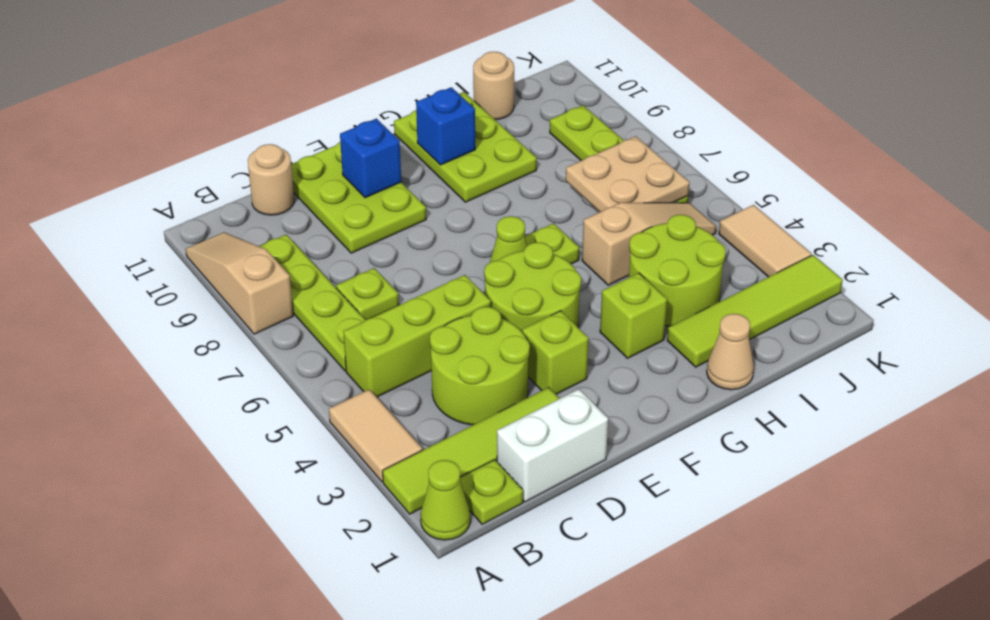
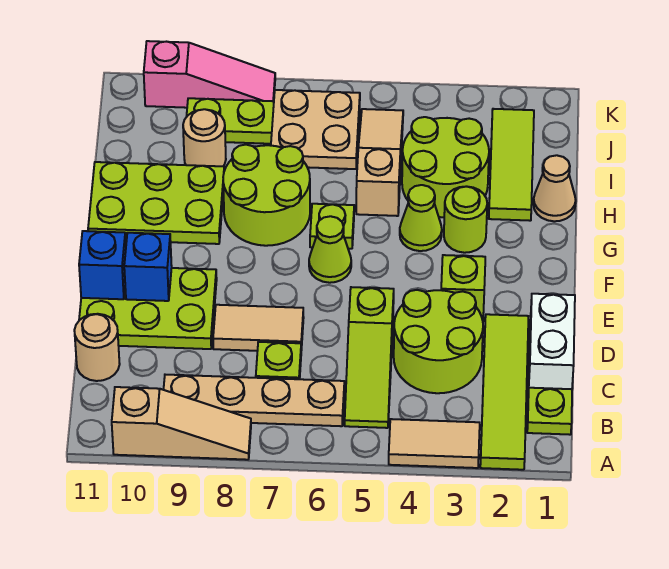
lime 1x1 cone [420,460,470,540] -> lime 1x1 cone moved to [400,185,442,251]
tan 1x3 slope [186,232,293,334] -> tan 1x3 slope turned to [112,387,251,460]
lime 1x3 brick [343,275,491,397] -> lime 1x3 slope [345,287,394,428]
lime 1x4 plate [259,235,365,371] -> tan 1x4 plate [164,375,344,426]
lime 2x2 round brick [484,242,581,332] -> lime 2x2 round brick moved to [223,145,310,246]
lime 1x1 brick [600,273,667,358] -> lime 1x1 round brick [444,186,487,253]
blue 1x1 brick [416,87,475,165] -> blue 1x1 brick moved to [79,231,126,299]
lime 1x4 tile [667,255,843,367] -> lime 1x3 tile [489,109,534,221]
tan 1x1 round brick [473,52,514,120] -> tan 1x1 round brick moved to [183,109,226,166]
tan 1x2 tile [719,205,812,277] -> tan 1x2 tile moved to [213,305,304,351]
none -> pink 1x3 slope [144,41,275,108]

